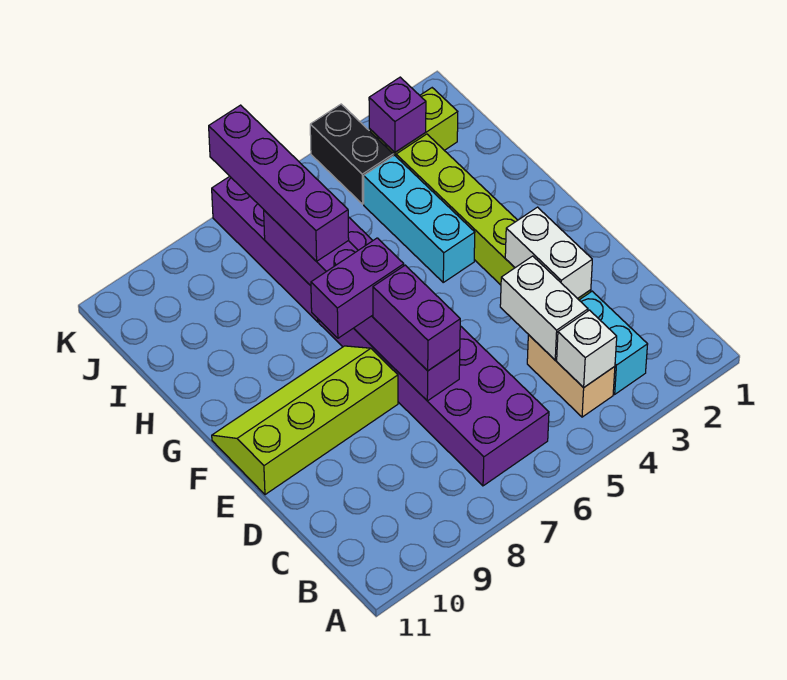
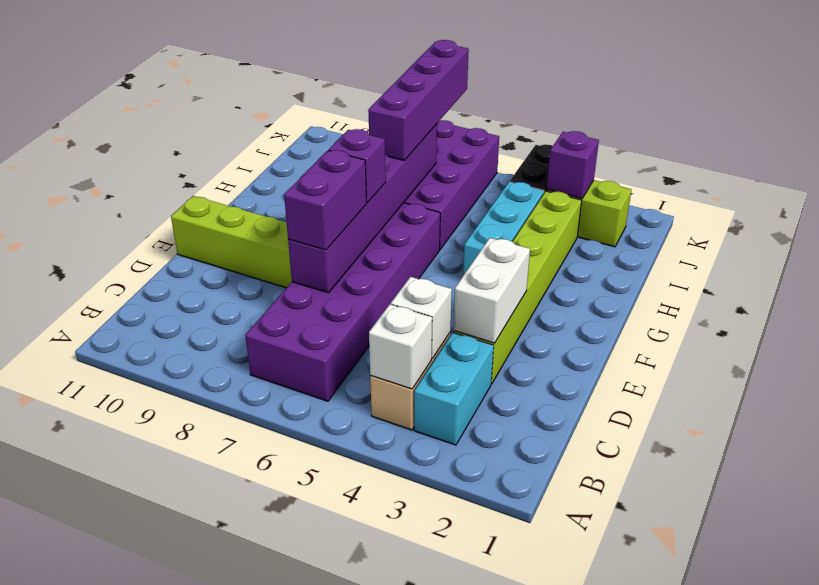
white 1x2 brick [500,256,588,360] -> white 1x1 brick [391,277,452,358]
purple 1x2 brick [311,238,404,338] -> purple 1x1 brick [329,129,386,202]

